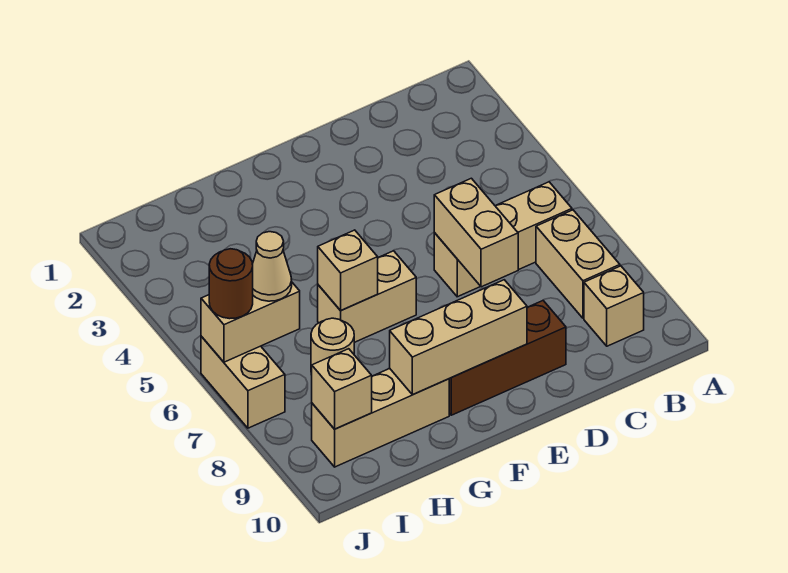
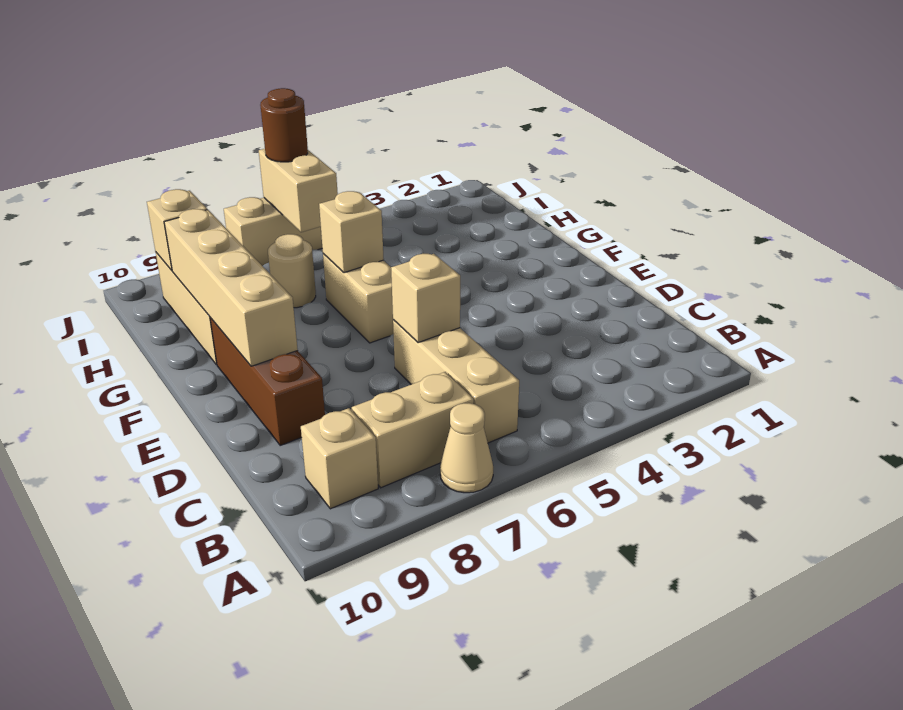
tan 1x2 brick [434,178,518,287] -> tan 1x1 brick [391,254,460,343]
tan 1x3 brick [390,280,527,395] -> tan 1x4 brick [164,209,298,366]
tan 1x1 cone [252,232,292,301] -> tan 1x1 cone moved to [440,403,493,493]

